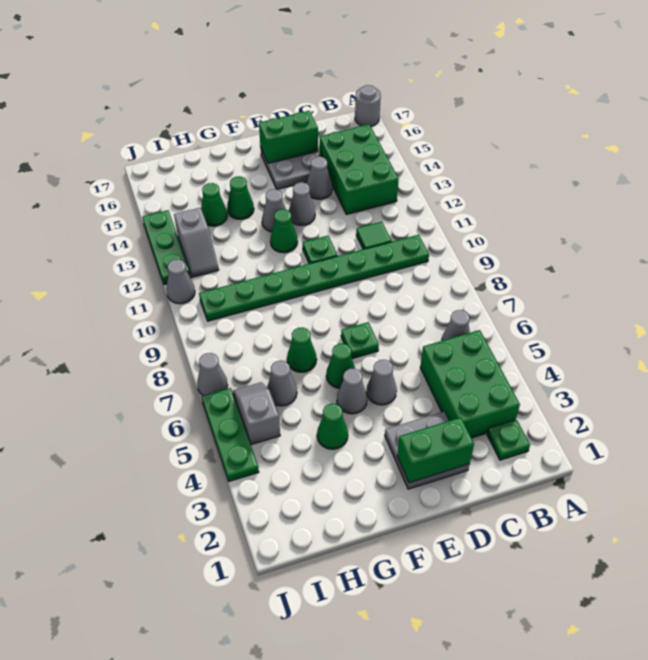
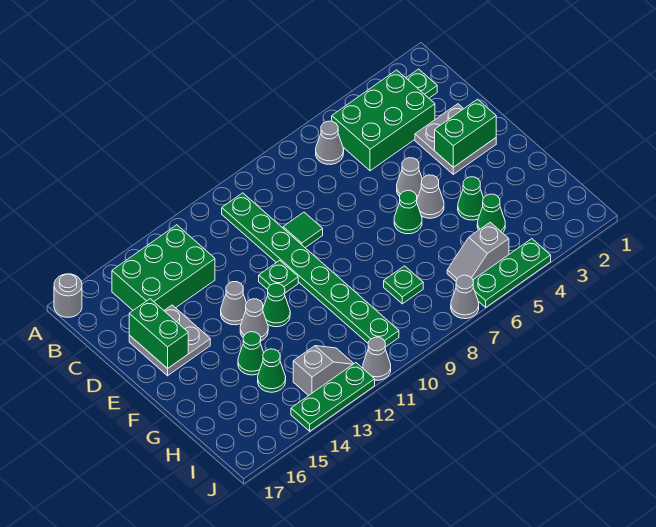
green 1x1 tile [356,222,392,249] -> green 1x1 tile moved to [283,212,323,248]
green 1x2 brick [397,418,474,483] -> green 1x2 brick turned to [435,99,496,167]
grey 1x1 cone [307,157,332,199] -> none
green 1x1 plate [341,322,379,359] -> green 1x1 plate moved to [384,266,423,304]
green 1x1 cone [287,327,317,372] -> green 1x1 cone moved to [477,194,505,233]
grey 1x1 cone [267,361,297,406] -> none

